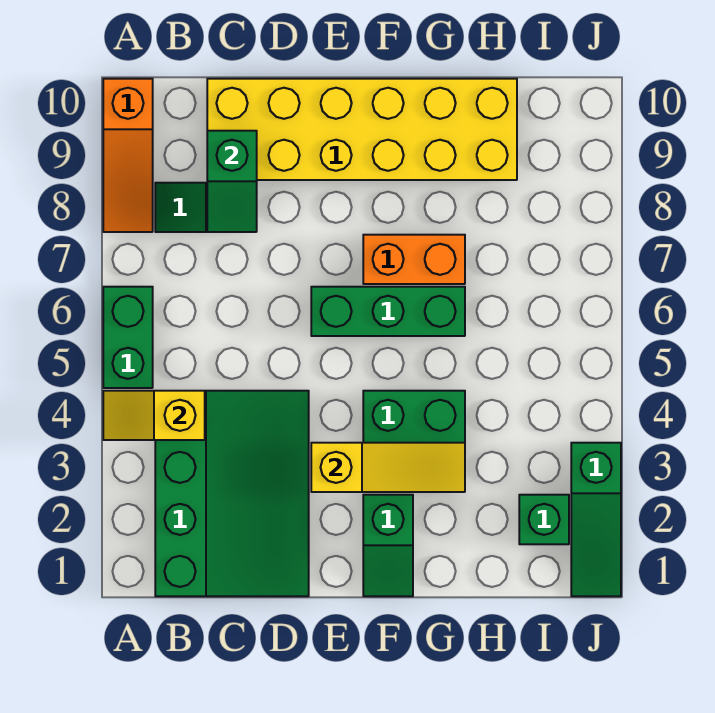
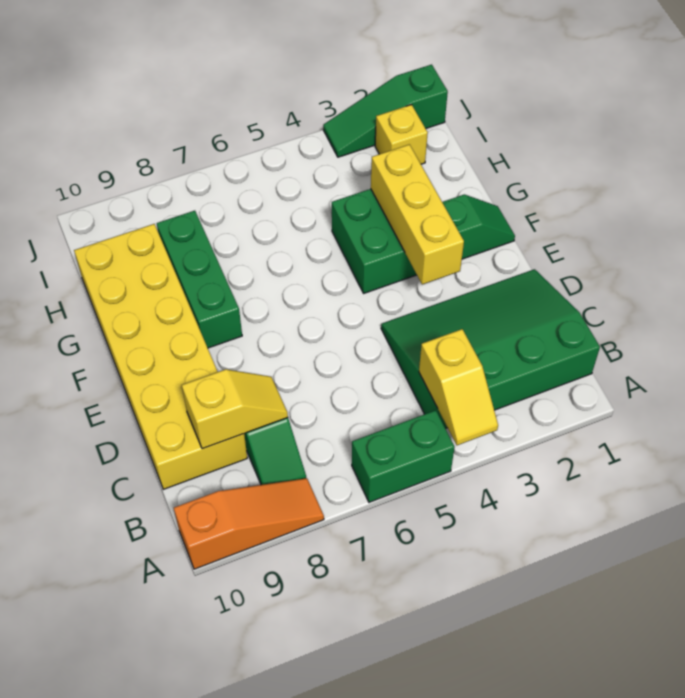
green 1x2 slope [207,131,257,232] -> yellow 1x2 slope [182,369,288,449]
yellow 1x3 slope [311,443,465,492] -> yellow 1x3 brick [371,144,464,285]
green 1x3 brick [311,287,465,336] -> green 1x3 brick moved to [157,211,242,348]
orange 1x2 brick [363,235,465,284] -> none
green 1x1 brick [519,495,569,544] -> yellow 1x1 brick [375,105,428,164]
green 1x3 slope [571,443,621,596] -> green 1x3 slope turned to [323,65,448,157]

